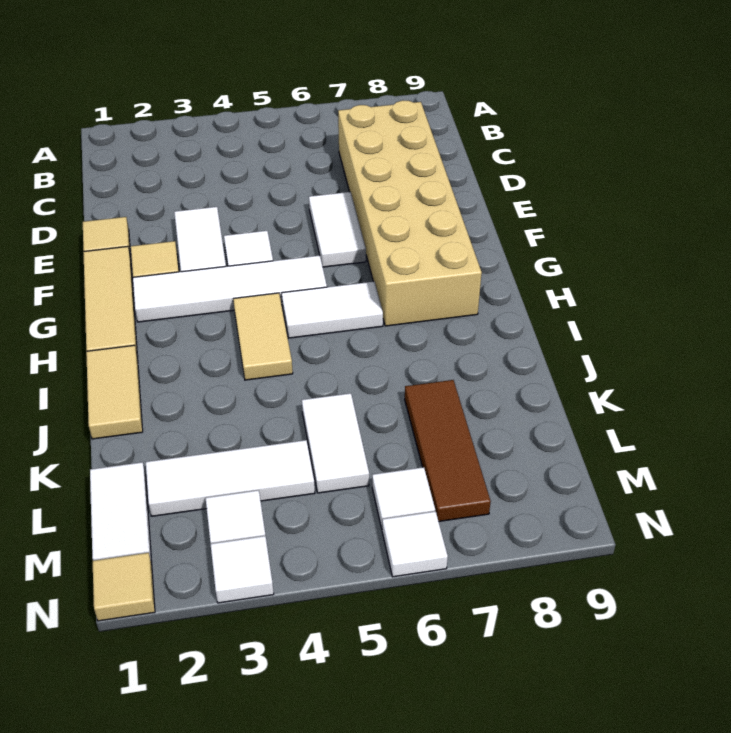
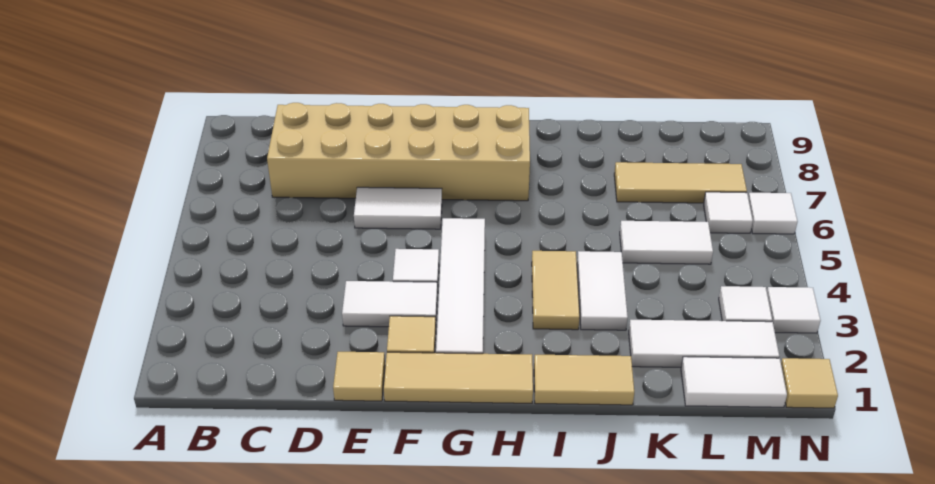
tan 1x2 tile [233,293,293,380] -> tan 1x2 tile turned to [532,251,580,330]
white 1x2 tile [282,282,383,338] -> white 1x2 tile moved to [577,251,628,330]
brown 1x3 tile [405,380,491,521] -> tan 1x3 tile [614,162,747,203]
white 1x3 tile [146,440,315,516] -> white 1x3 tile turned to [629,320,779,367]

